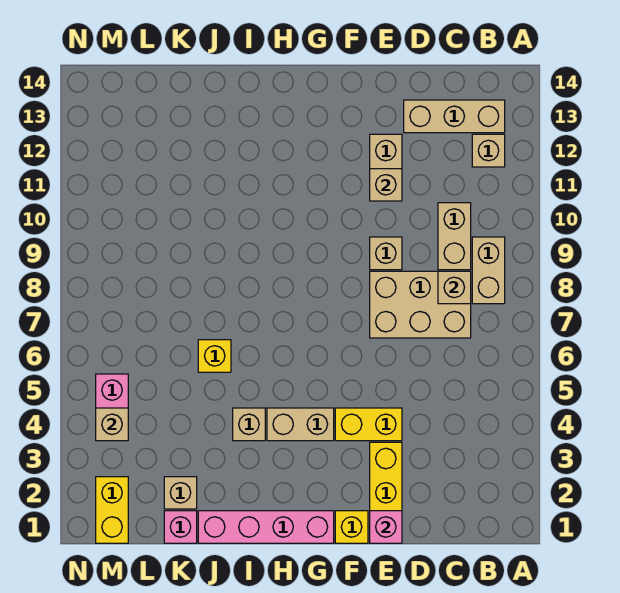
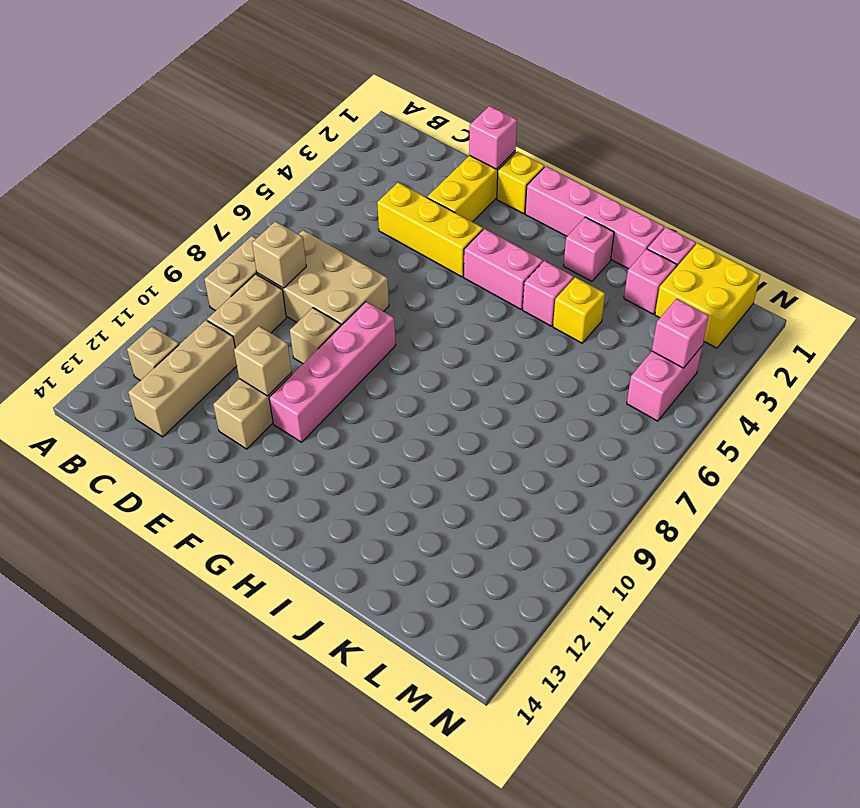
tan 1x3 brick [404,100,505,133] -> tan 1x3 brick turned to [128,320,237,437]
yellow 1x2 brick [335,408,402,441] -> yellow 1x3 brick [377,182,483,277]
none -> pink 1x4 brick [269,302,396,442]
tan 1x2 brick [267,408,334,441] -> pink 1x2 brick [464,229,543,309]
none -> pink 1x1 brick [564,217,614,281]
tan 1x1 brick [233,408,265,441] -> pink 1x1 brick [523,261,574,326]
yellow 1x1 brick [198,340,231,372] -> yellow 1x1 brick moved to [553,277,605,343]
tan 1x1 brick [164,477,197,509] -> pink 1x1 brick [624,249,677,314]
yellow 1x2 brick [96,477,128,543] -> yellow 2x2 brick [655,243,760,348]
tan 1x1 brick [96,408,128,441] -> pink 1x1 brick [652,299,709,368]

